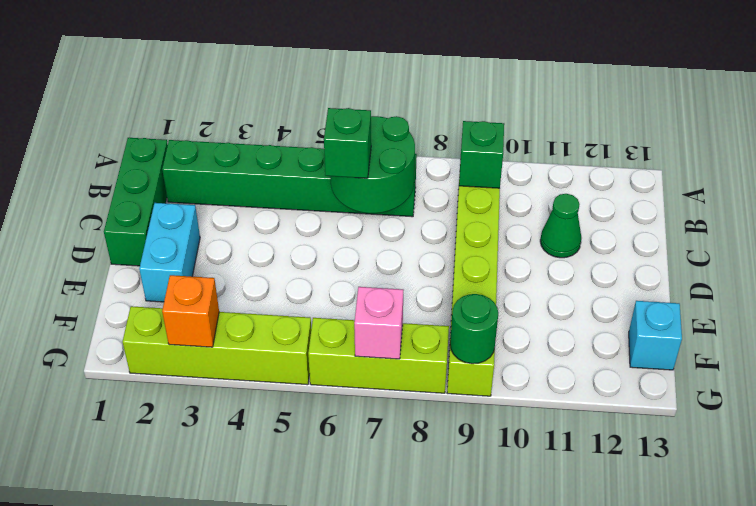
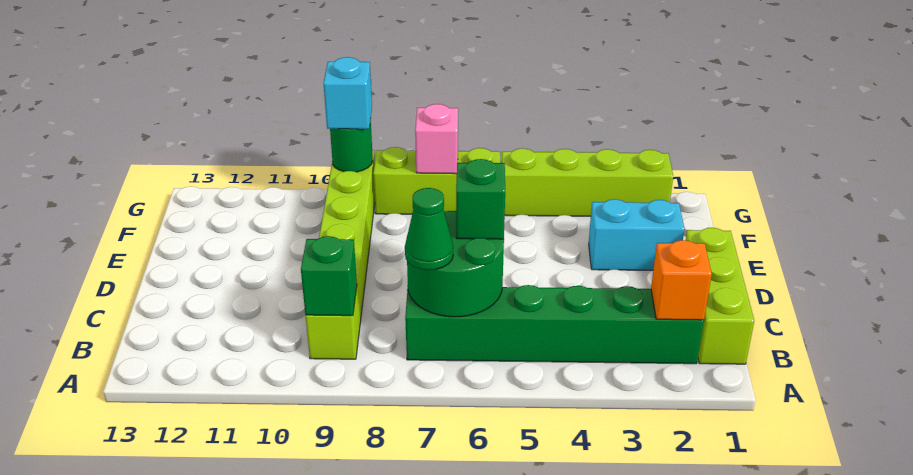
green 1x3 brick [104,138,168,266] -> lime 1x3 brick [686,228,754,364]
green 1x1 cone [540,194,581,258] -> green 1x1 cone moved to [405,188,453,270]
cyan 1x2 brick [139,203,200,302] -> cyan 1x2 brick turned to [589,199,685,270]
cyan 1x1 brick [629,301,682,370] -> cyan 1x1 brick moved to [324,57,372,129]
orange 1x1 brick [162,275,219,347] -> orange 1x1 brick moved to [651,240,712,320]

